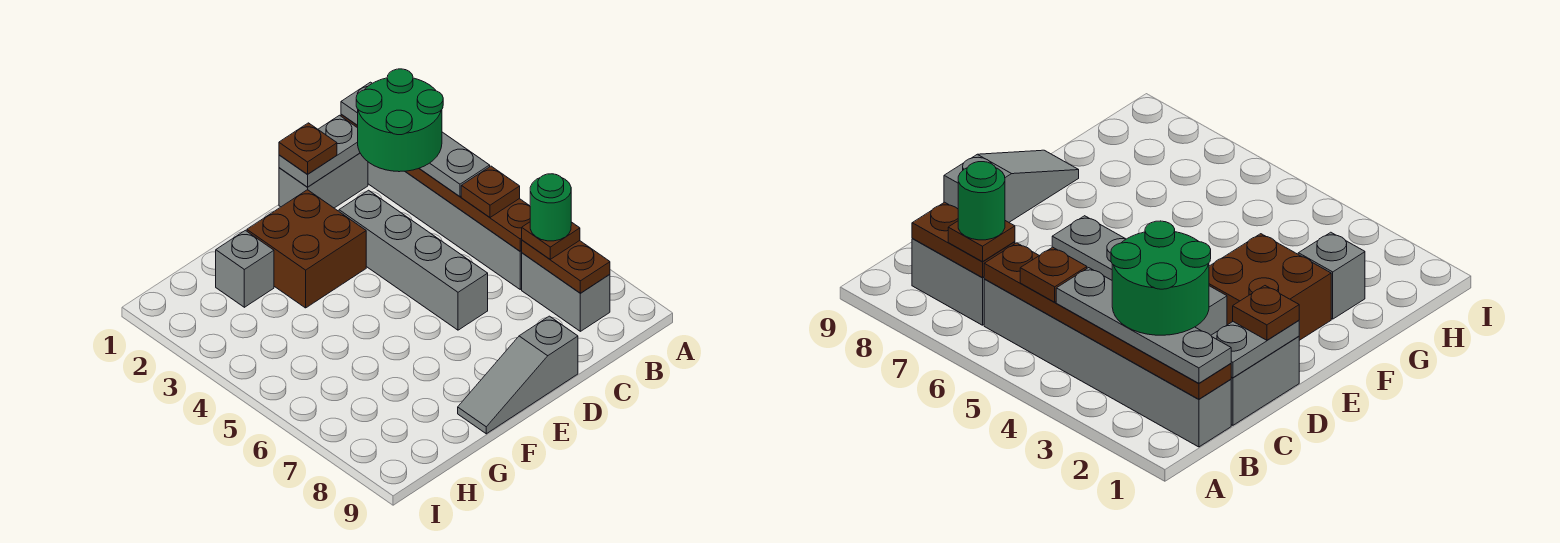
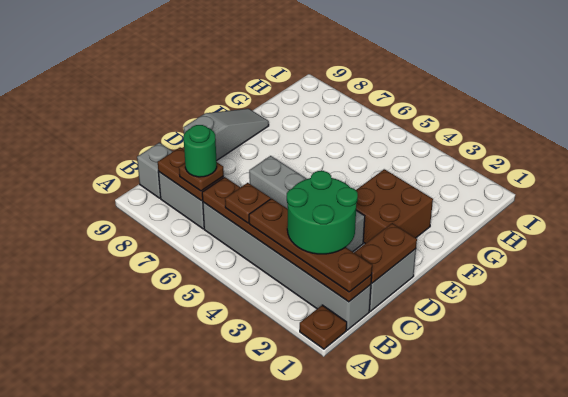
grey 1x4 plate [341,82,490,197] -> brown 1x4 plate [249,198,372,292]
grey 1x2 plate [279,115,360,187] -> brown 1x2 plate [354,223,417,283]
brown 1x1 plate [279,123,337,175] -> brown 1x1 plate moved to [300,305,347,349]
grey 1x1 brick [216,230,274,307] -> grey 1x1 brick moved to [137,143,173,198]

